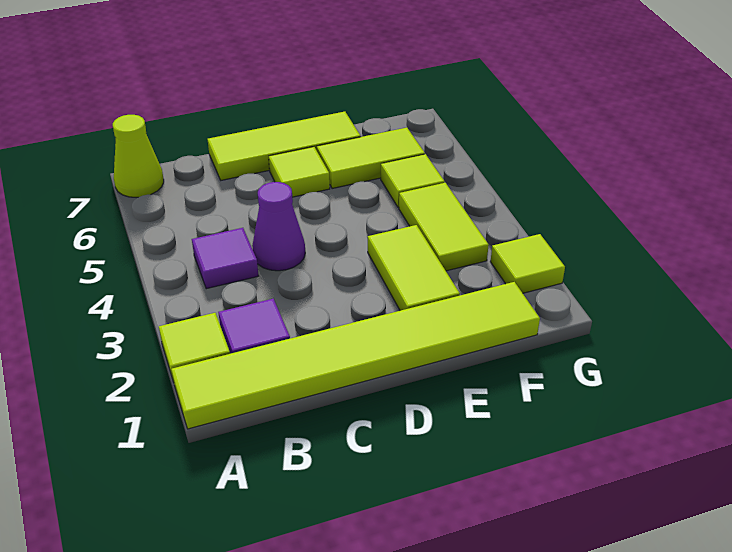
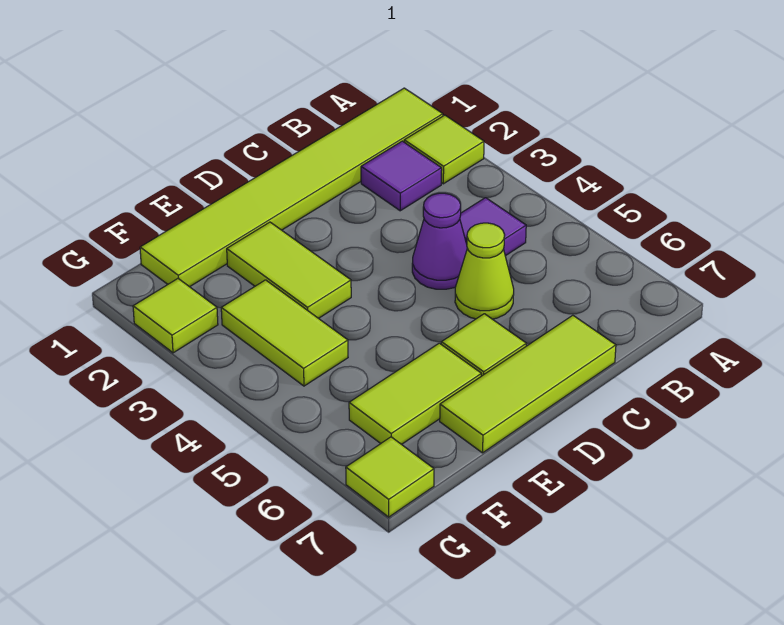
lime 1x1 cone [113,115,164,198] -> lime 1x1 cone moved to [455,223,514,319]
lime 1x1 tile [381,154,445,207] -> lime 1x1 tile moved to [346,437,434,517]

